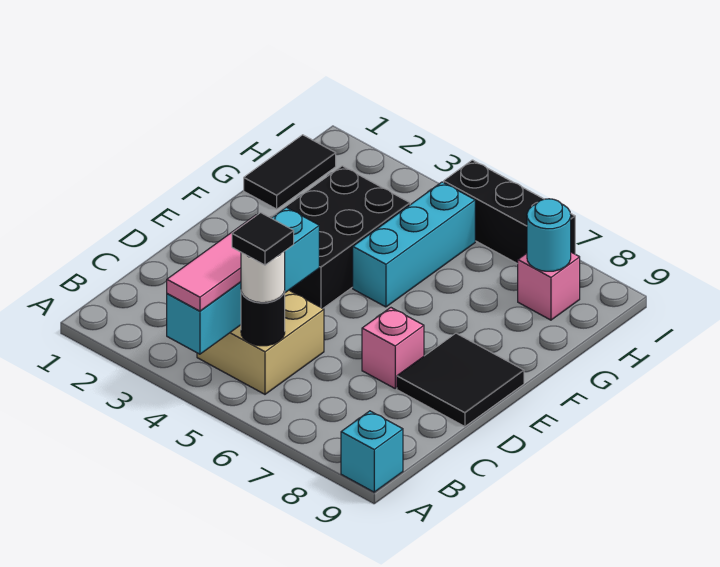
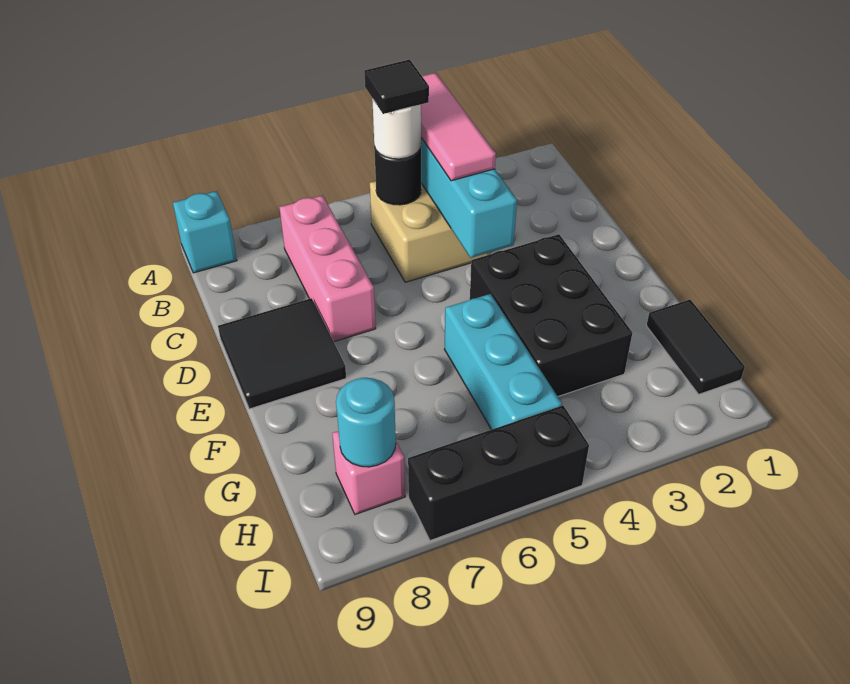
pink 1x1 brick [362,308,424,388] -> pink 1x3 brick [279,195,376,342]

